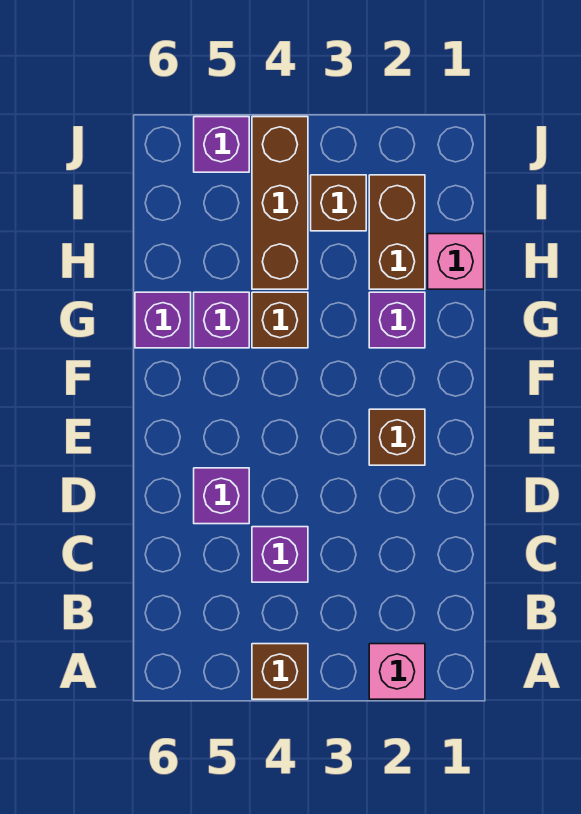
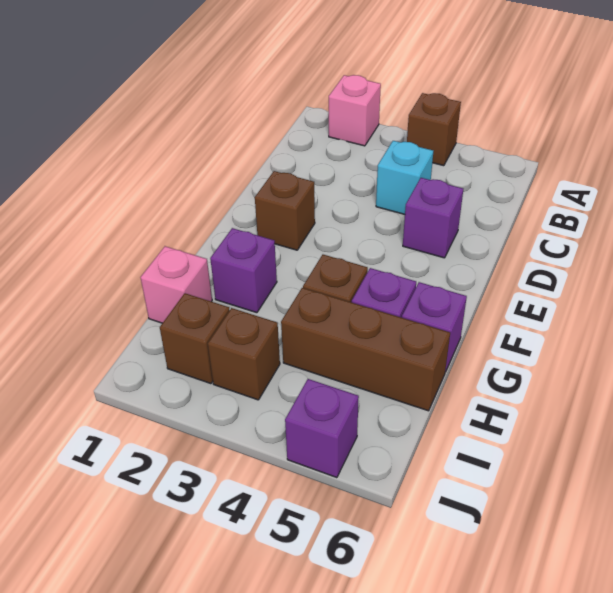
purple 1x1 brick [252,527,308,582] -> cyan 1x1 brick [376,141,433,214]
brown 1x2 brick [369,175,425,289] -> brown 1x1 brick [160,293,230,384]
brown 1x3 brick [252,117,308,289] -> brown 1x3 brick turned to [281,288,450,411]

